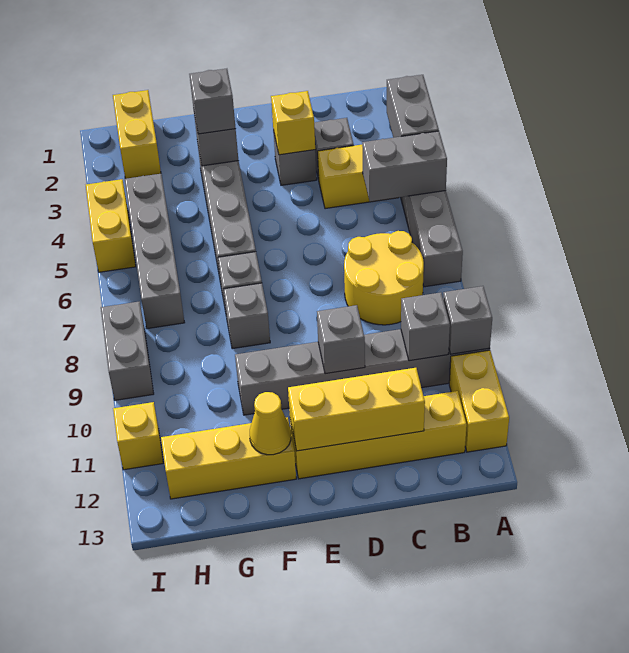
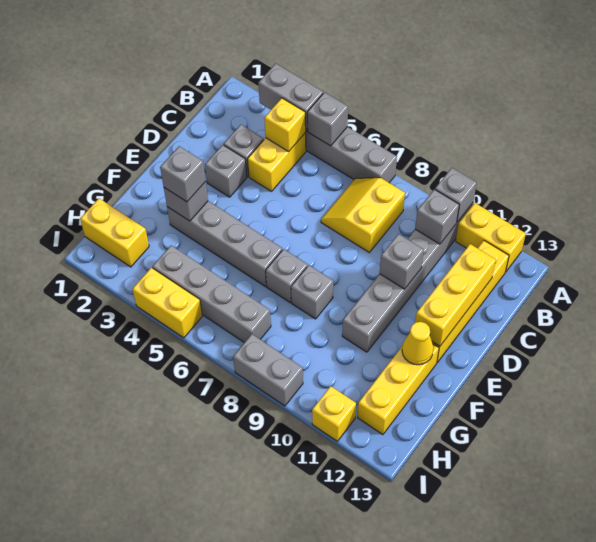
grey 1x2 brick [362,131,447,202] -> grey 1x1 brick [307,92,348,146]
yellow 2x2 round brick [344,231,424,325] -> yellow 2x2 slope [321,178,405,252]
yellow 1x1 brick [271,91,315,155] -> yellow 1x1 brick moved to [264,98,306,152]

